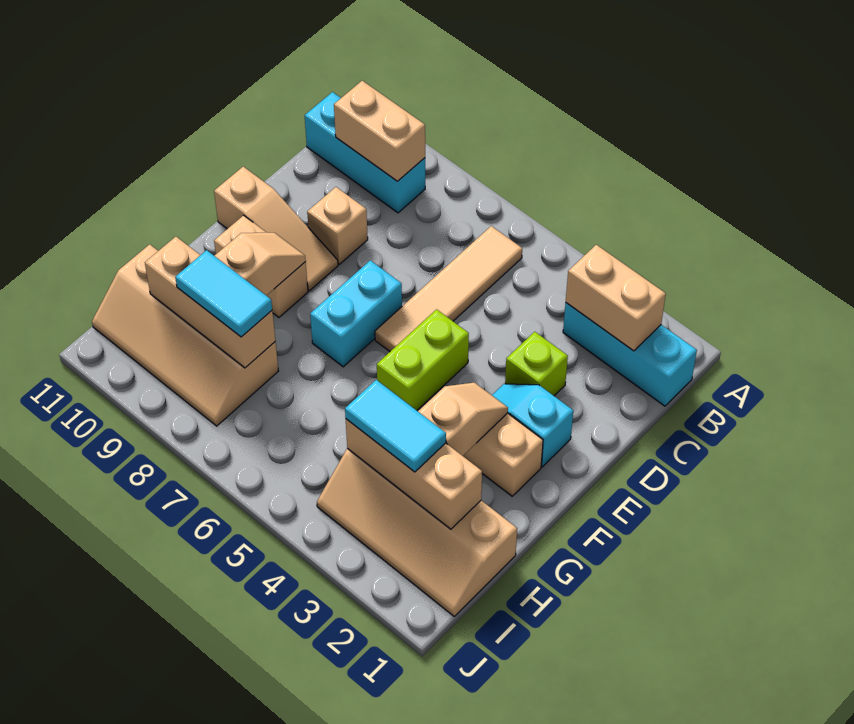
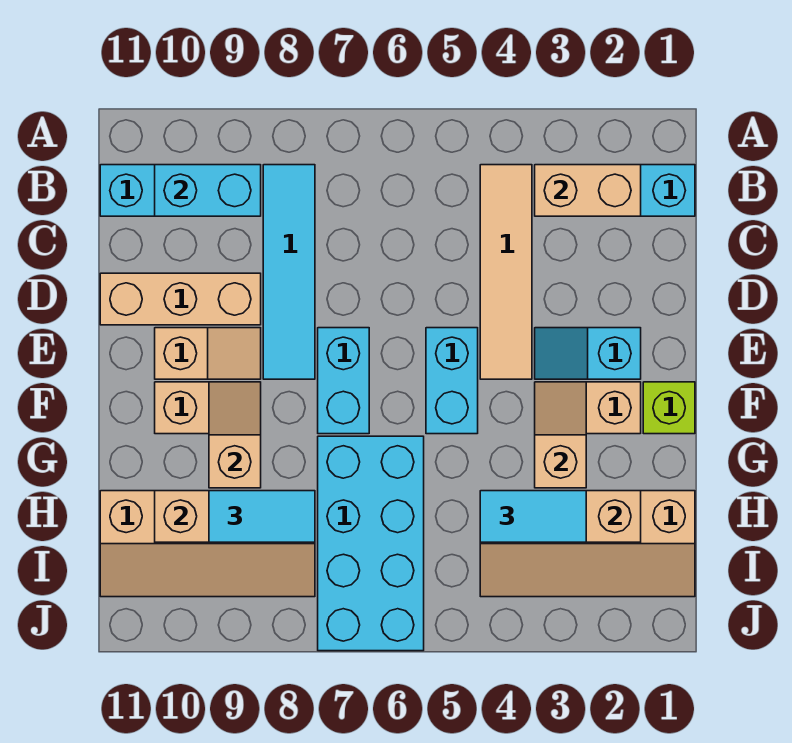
tan 1x4 tile [375,226,522,351] -> tan 1x4 tile moved to [480,165,532,379]
none -> cyan 1x4 tile [263,165,315,379]
tan 1x2 brick [334,81,425,181] -> cyan 1x2 brick [155,165,261,216]
lime 1x1 brick [505,332,568,396] -> lime 1x1 brick moved to [643,382,695,434]
tan 1x1 brick [307,187,368,264] -> tan 1x3 brick [100,273,261,325]
lime 1x2 brick [377,309,469,410] -> cyan 1x2 brick [426,328,478,434]
tan 1x3 slope [214,167,338,291] -> tan 1x2 slope [155,328,261,379]
none -> cyan 2x4 brick [318,436,424,651]

